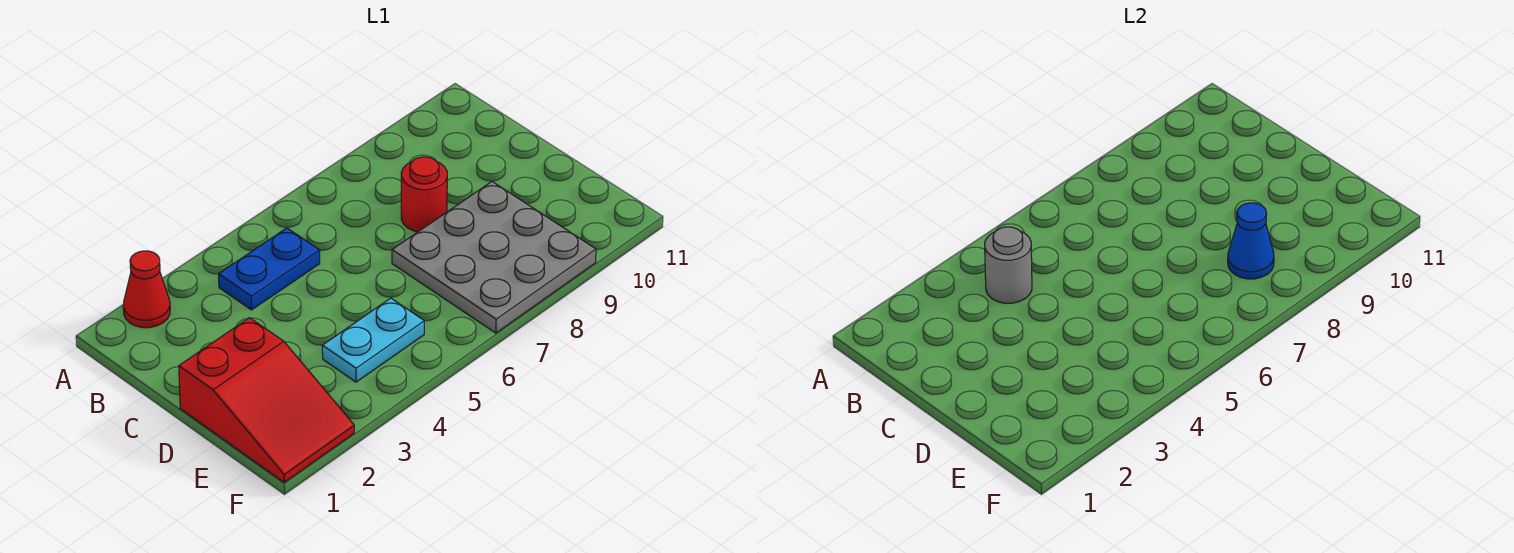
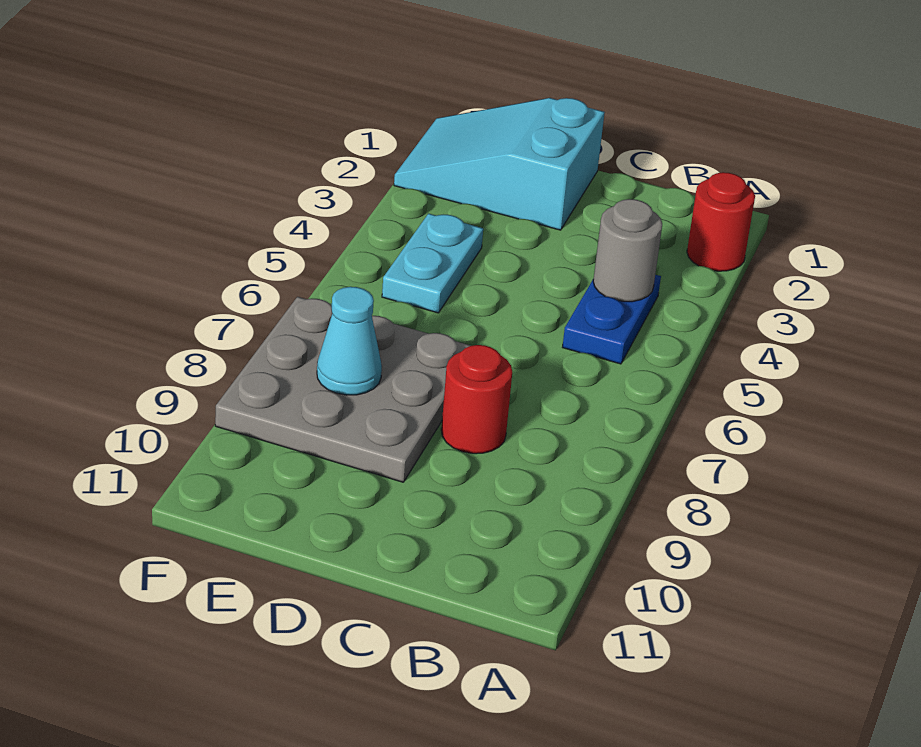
red 1x1 cone [123,251,170,328] -> red 1x1 round brick [687,172,755,271]
red 2x3 slope [179,318,354,482] -> cyan 2x3 slope [394,98,605,230]
blue 1x1 cone [1228,203,1274,279] -> cyan 1x1 cone [317,287,382,395]

